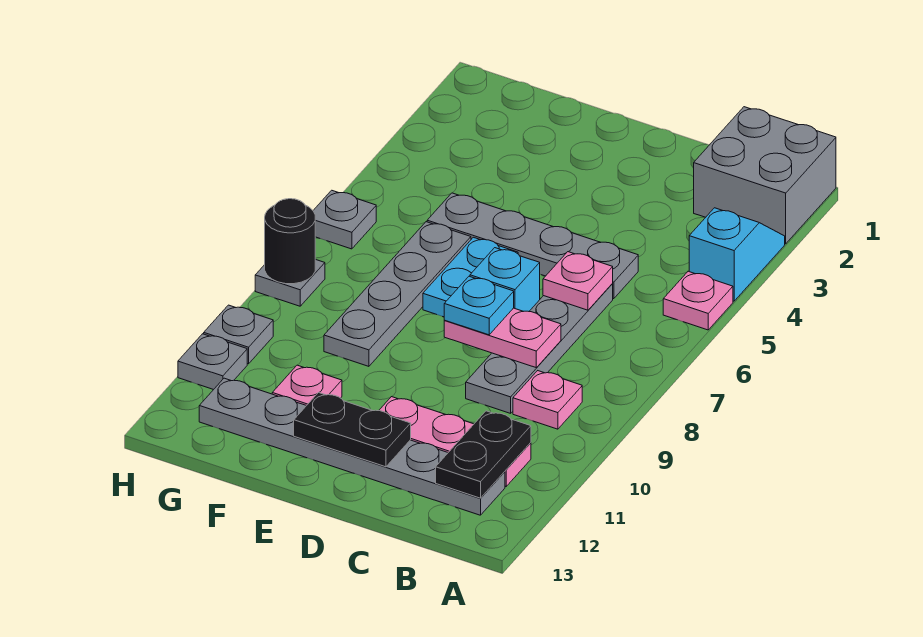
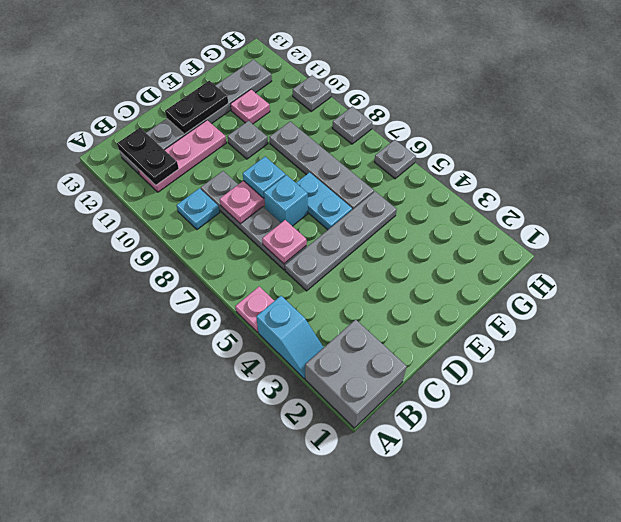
pink 1x1 plate [513,371,582,429] -> cyan 1x1 plate [177,188,220,230]
black 1x1 round brick [265,199,315,284] -> none
grey 1x1 plate [178,334,247,390] -> grey 1x1 plate moved to [227,121,268,159]

